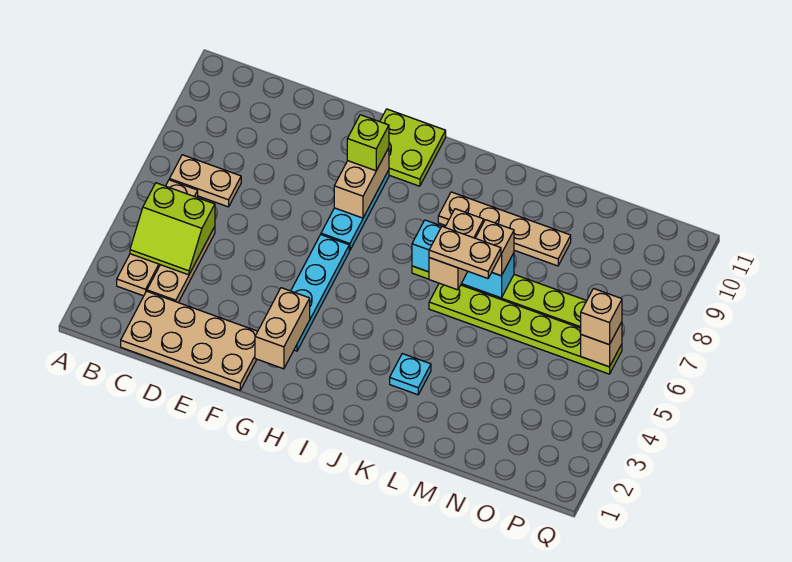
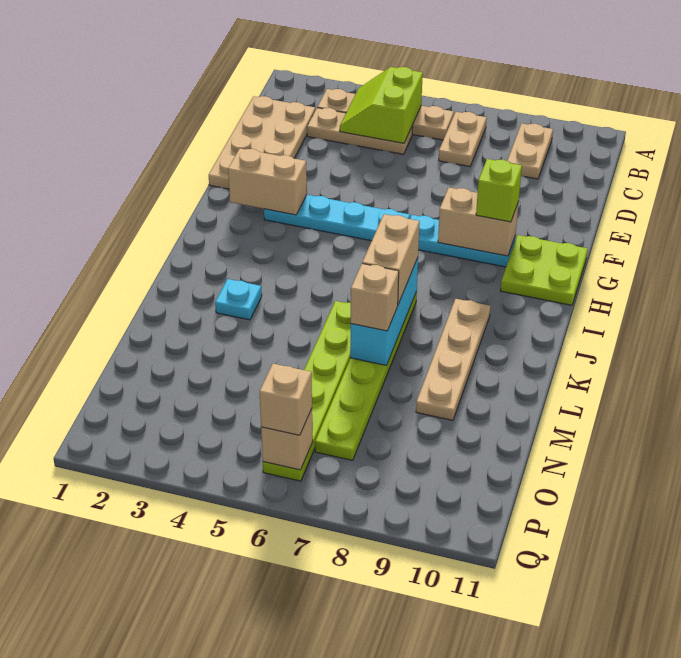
tan 1x2 brick [429,209,484,290] -> tan 1x2 brick turned to [362,214,420,304]
tan 1x2 plate [429,226,501,278] -> tan 1x2 plate moved to [507,123,553,179]

